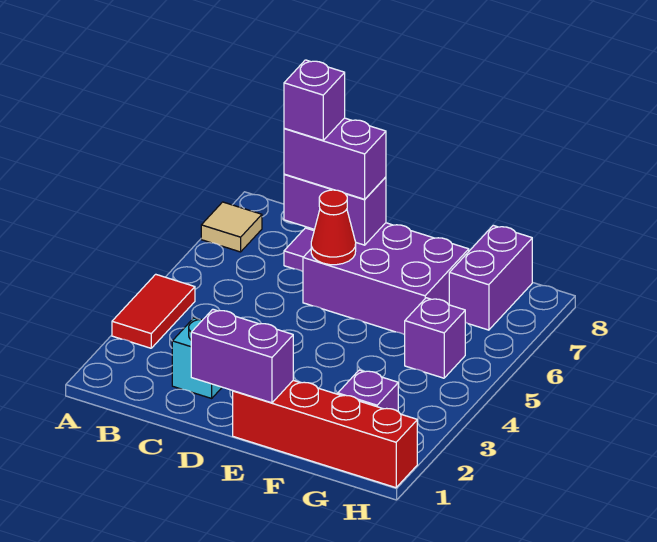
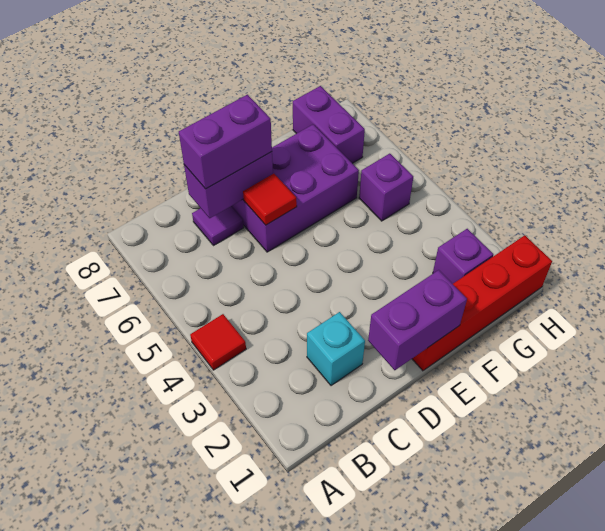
red 1x2 tile [112,274,195,348] -> red 1x1 tile [190,314,246,370]
tan 1x1 tile [201,202,262,252] -> none
purple 1x1 brick [284,60,345,140] -> none
red 1x1 cone [311,190,356,265] -> red 1x1 tile [243,174,297,225]

